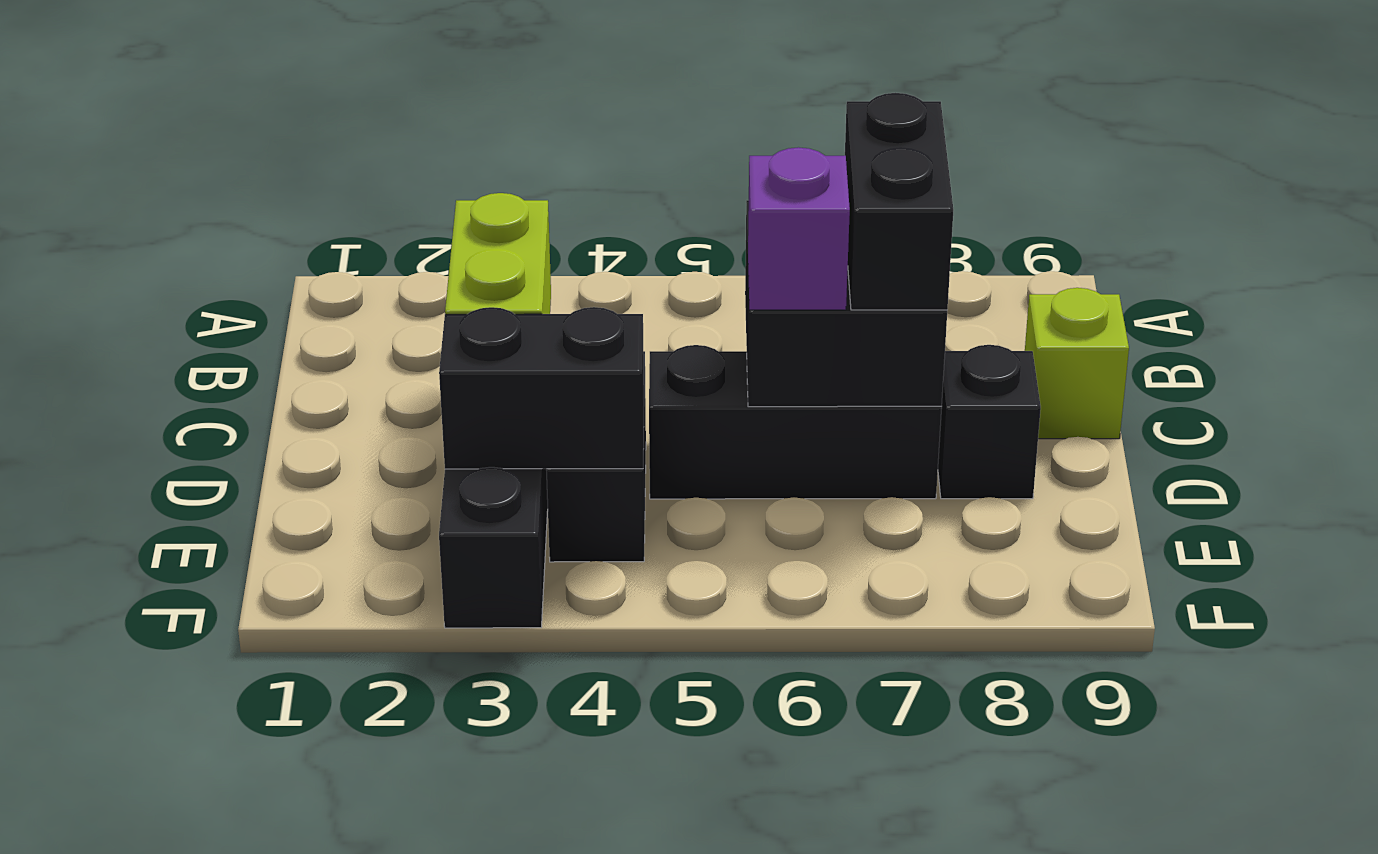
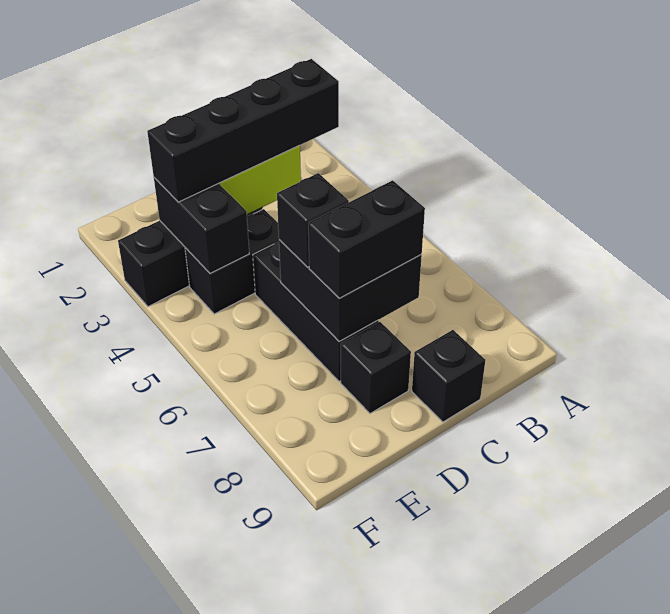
none -> black 1x4 brick [147,59,339,202]
lime 1x1 brick [1025,288,1129,439] -> black 1x1 brick [412,330,485,422]
purple 1x1 brick [748,147,850,310] -> black 1x1 brick [277,173,349,267]

